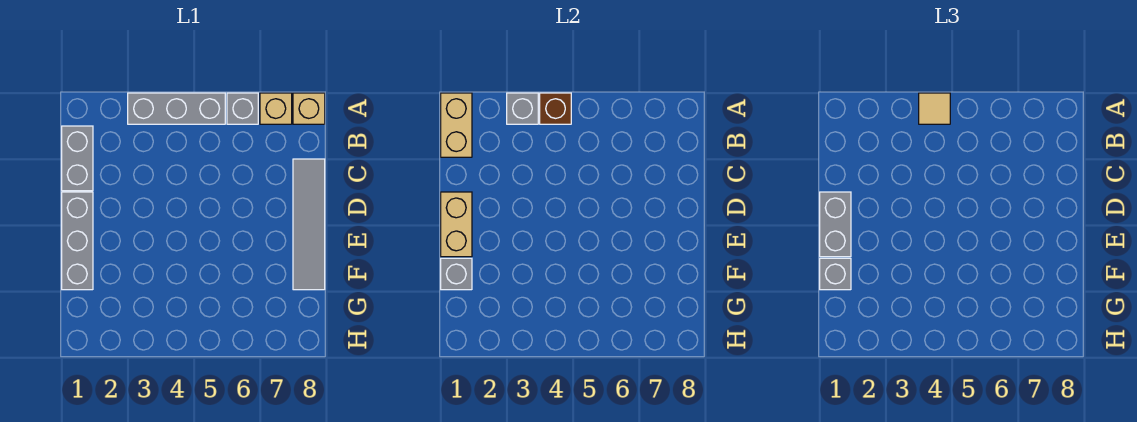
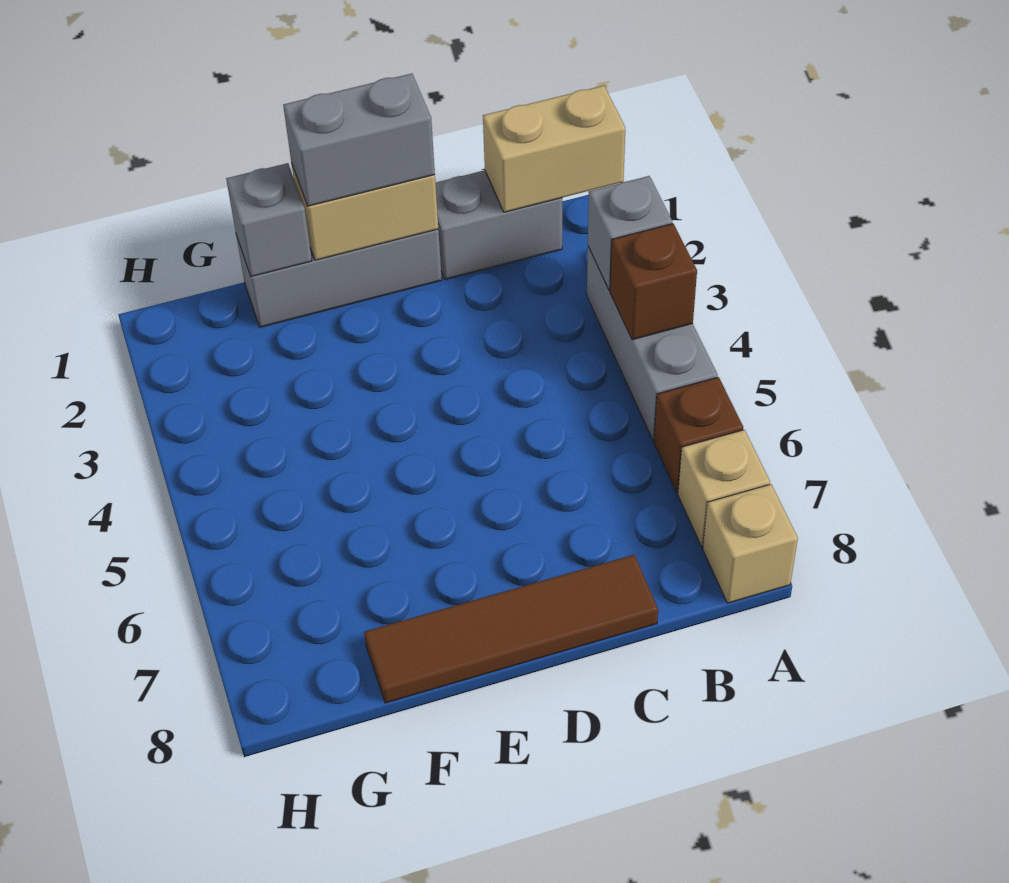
tan 1x1 tile [919,93,950,124] -> none
grey 1x1 brick [227,93,258,124] -> brown 1x1 brick [654,377,743,493]
grey 1x4 tile [293,159,325,290] -> brown 1x4 tile [364,555,658,703]
grey 1x1 brick [820,258,851,290] -> none

